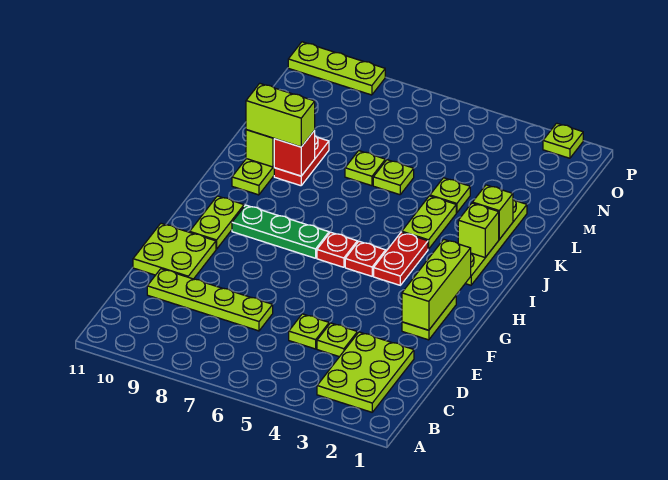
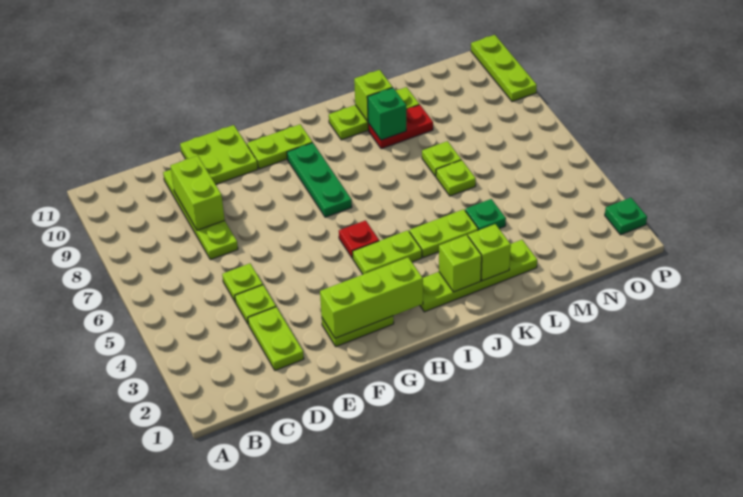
lime 2x3 plate [317,332,414,412] -> lime 1x2 plate [248,307,304,370]
red 1x2 plate [374,232,428,285] -> lime 1x2 plate [352,230,422,274]
red 1x1 plate [317,232,357,267] -> none
red 1x1 brick [274,131,315,176] -> green 1x1 brick [367,88,406,140]
lime 1x2 brick [246,83,315,147] -> lime 1x2 brick moved to [170,156,225,230]
lime 1x1 plate [430,178,470,213] -> green 1x1 plate [465,199,506,230]
lime 1x1 plate [543,123,583,158] -> green 1x1 plate [605,198,647,235]

